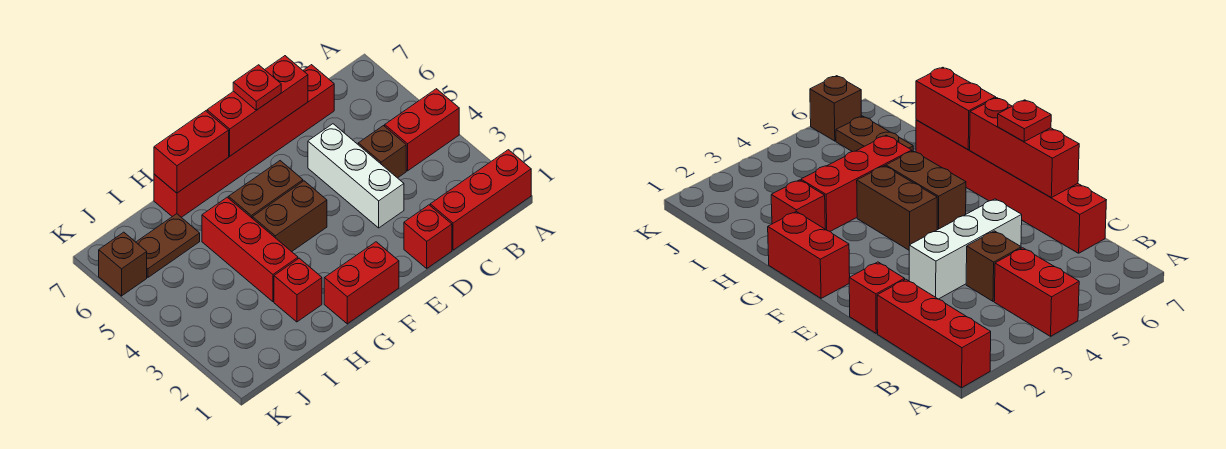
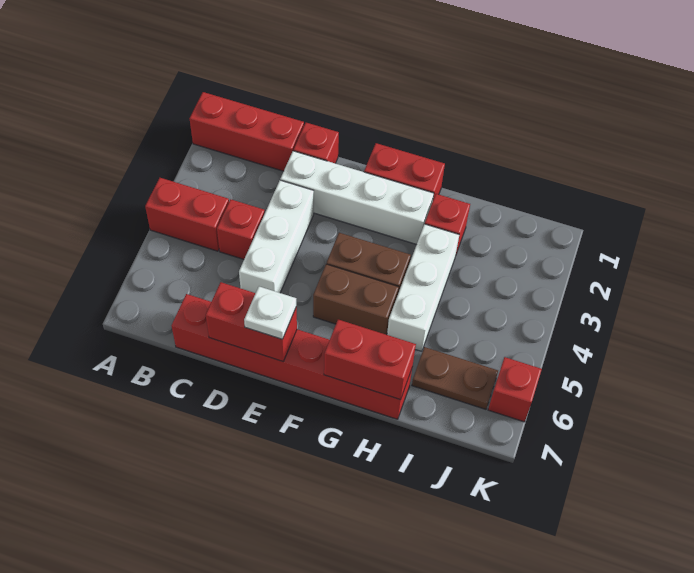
brown 1x1 brick [358,126,406,178] -> red 1x1 brick [217,199,265,259]
none -> white 1x4 brick [280,151,434,245]
red 1x3 brick [207,56,308,156] -> red 1x2 brick [206,282,297,362]
red 1x1 plate [233,65,281,110] -> white 1x1 plate [244,287,296,339]
red 1x3 brick [202,197,298,302] -> white 1x3 brick [387,224,459,351]
brown 1x1 brick [99,232,147,296] -> red 1x1 brick [488,357,542,422]

